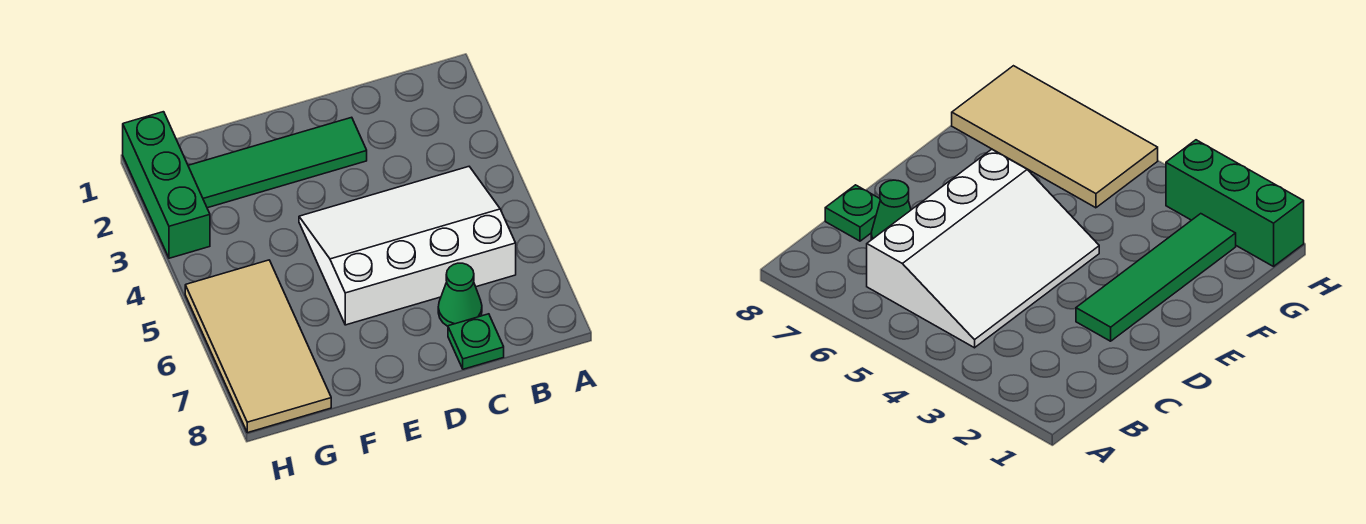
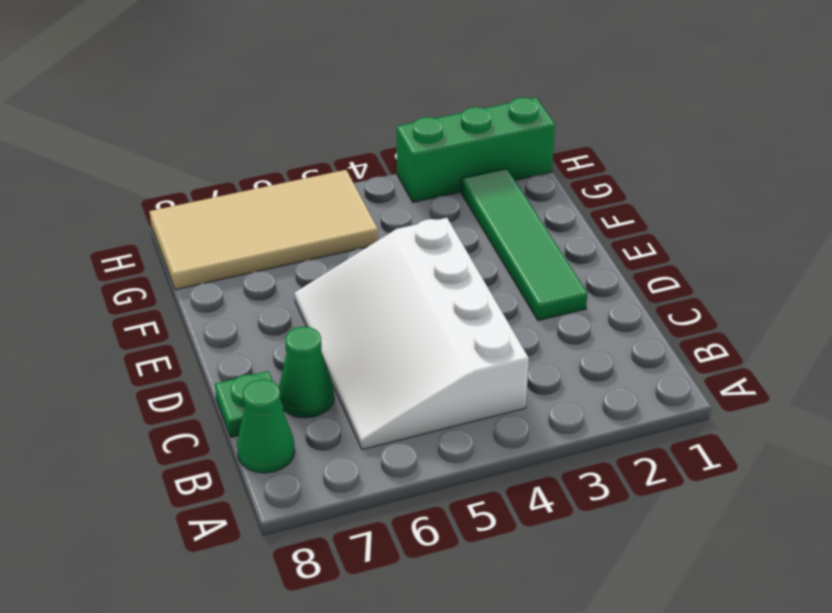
white 3x4 slope [299,167,516,325] -> white 3x4 slope turned to [295,218,529,450]
none -> green 1x1 cone [237,379,295,473]

